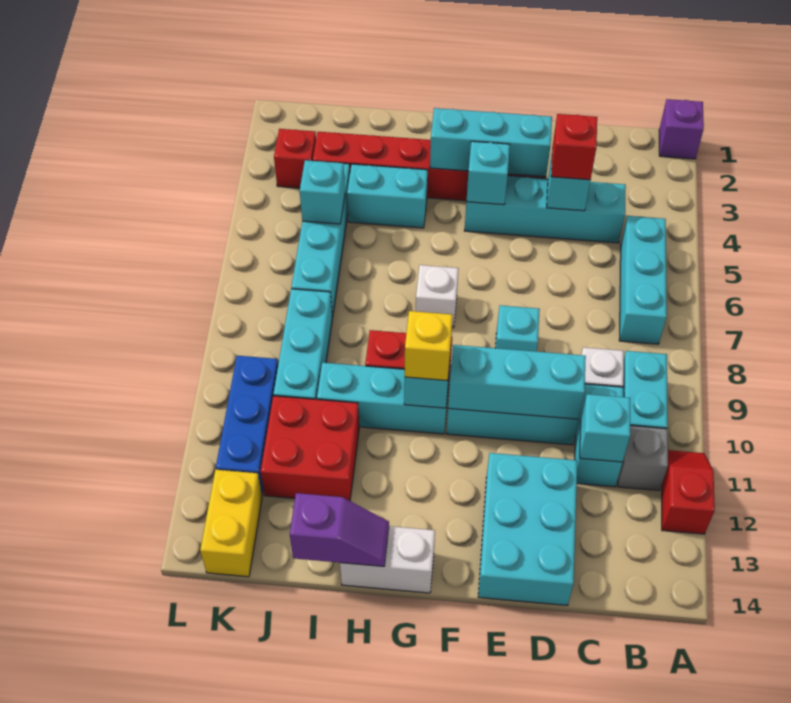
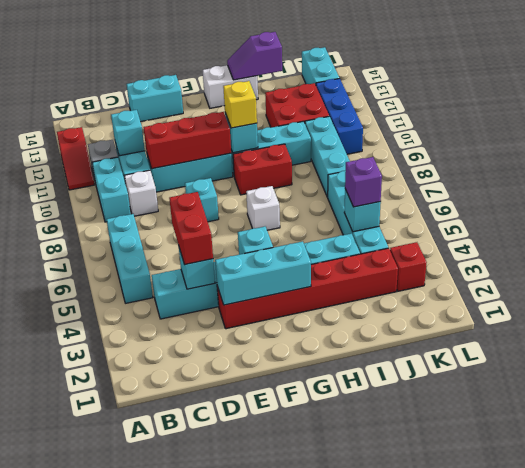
purple 1x1 brick [659,99,704,159] -> purple 1x1 brick moved to [345,157,382,207]
red 1x1 brick [551,114,597,180] -> red 1x2 brick [169,192,213,265]
cyan 1x3 brick [448,345,586,419] -> red 1x3 brick [143,112,231,169]
cyan 2x3 brick [478,453,577,606] -> cyan 1x2 brick [127,75,183,122]
yellow 1x2 brick [200,470,262,577] -> cyan 1x2 brick [302,47,339,84]

